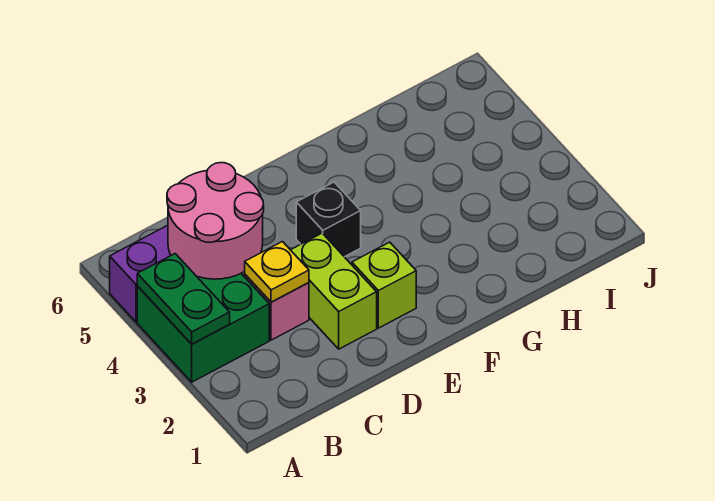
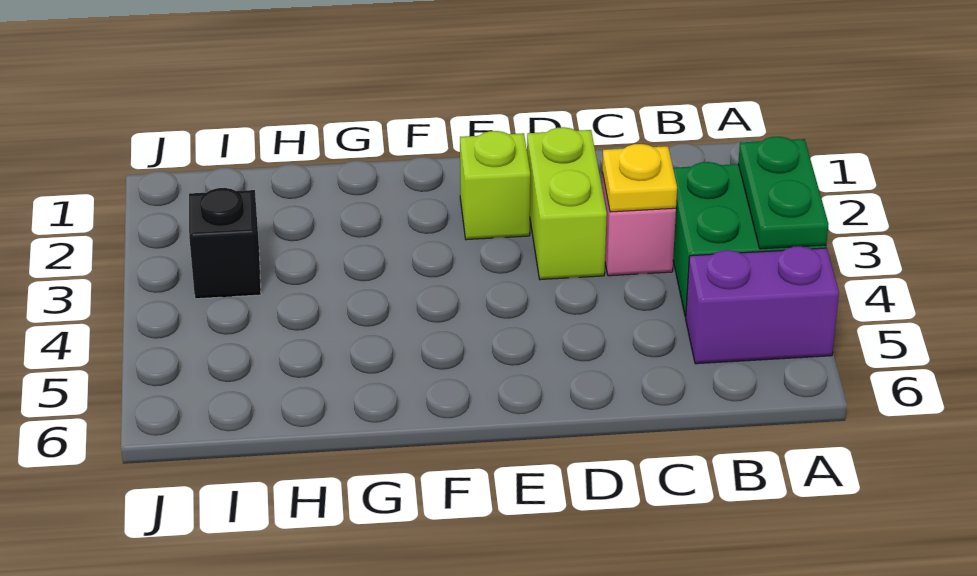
pink 2x2 round brick [167,163,264,279] -> none
black 1x1 brick [296,182,361,257] -> black 1x1 brick moved to [189,188,261,299]

